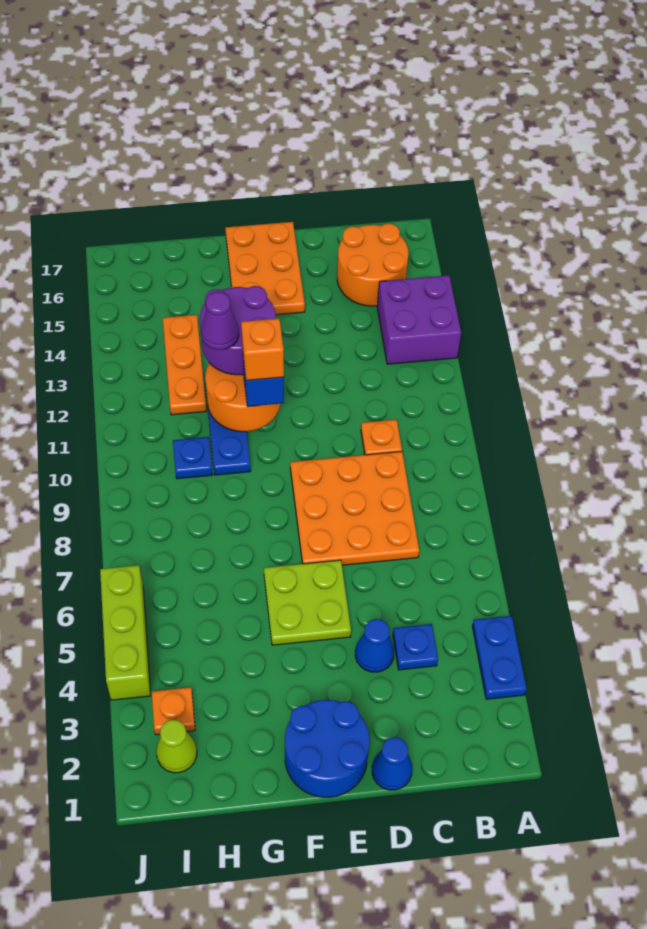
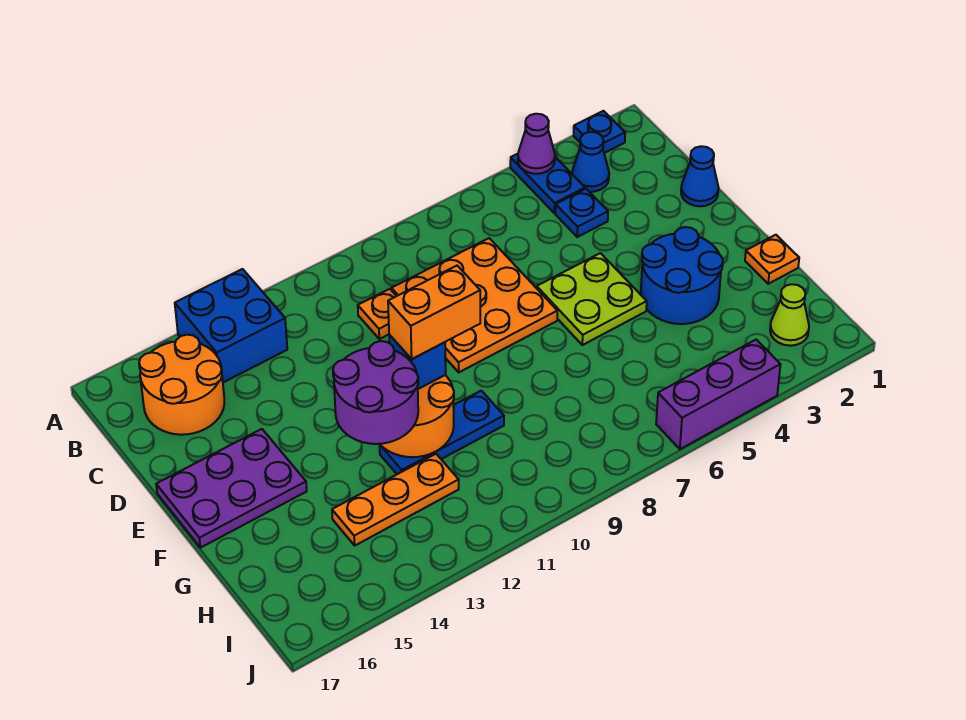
blue 1x2 plate [472,616,527,699] -> blue 1x2 plate turned to [510,154,585,213]
purple 2x2 brick [377,275,461,364] -> blue 2x2 brick [175,269,287,382]
blue 1x1 cone [355,619,394,672] -> blue 1x1 cone moved to [572,132,609,192]
blue 2x2 round brick [285,700,369,797] -> blue 2x2 round brick moved to [641,227,723,324]
orange 2x3 plate [225,222,305,315] -> purple 2x3 plate [156,429,307,548]
orange 1x1 brick [241,318,284,380] -> orange 1x2 brick [388,266,480,359]
purple 1x1 cone [201,292,239,350] -> purple 1x1 cone moved to [518,114,555,174]
blue 1x1 plate [173,437,213,479] -> blue 1x1 plate moved to [574,111,625,153]
orange 1x1 plate [152,687,195,735] -> orange 1x1 plate moved to [745,235,799,284]
lime 1x3 brick [100,565,151,700] -> purple 1x3 brick [656,340,780,449]

